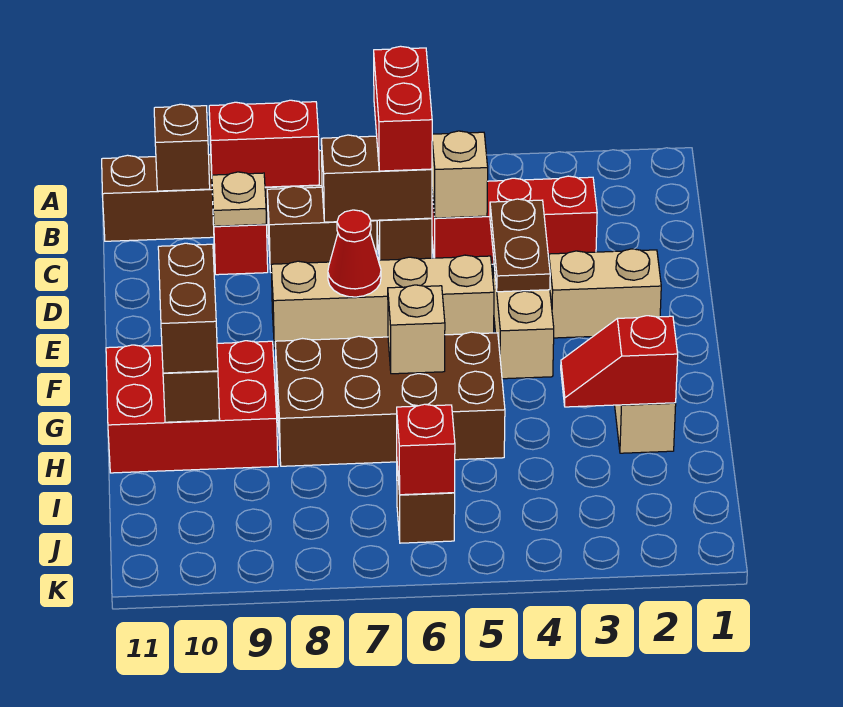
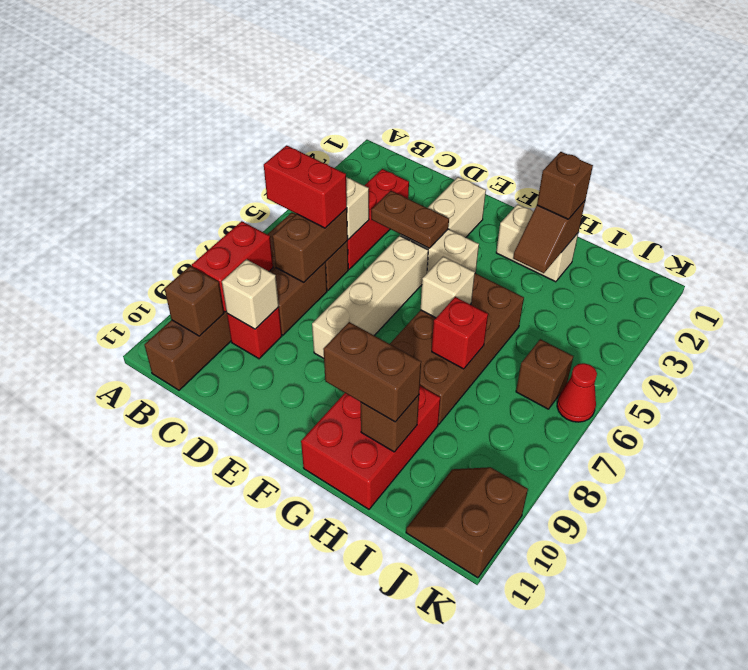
tan 1x1 plate [212,172,266,226] -> tan 1x1 brick [222,259,279,329]
red 1x1 cone [328,210,381,297] -> red 1x1 cone moved to [557,363,597,422]
red 1x2 slope [561,316,678,407] -> brown 1x2 slope [513,201,585,273]
none -> brown 1x1 brick [537,152,593,219]
red 1x1 brick [397,404,455,495] -> red 1x1 brick moved to [432,297,488,369]
none -> brown 2x2 slope [406,467,528,578]

